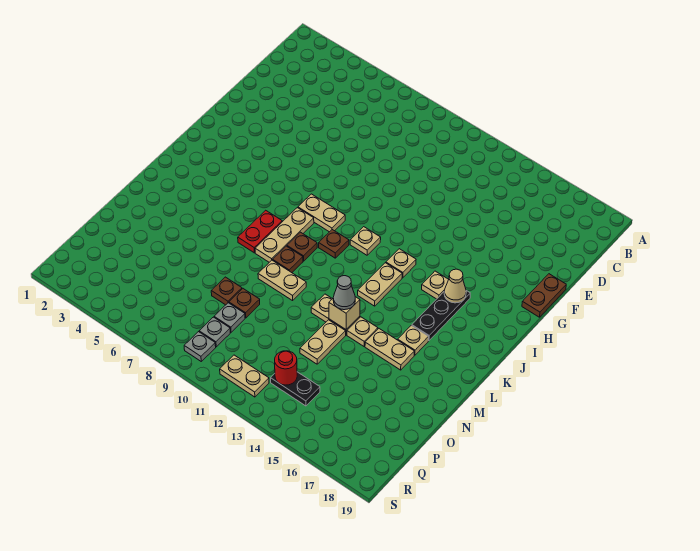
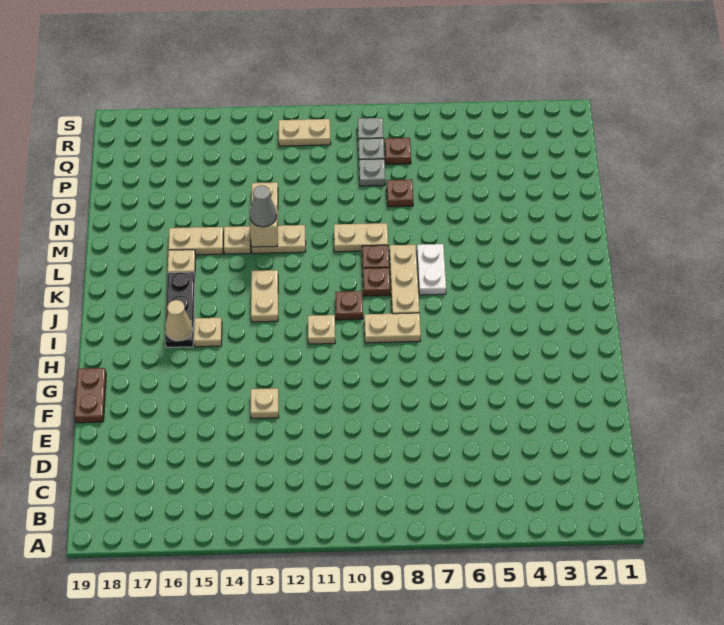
tan 1x1 plate [386,249,416,278] -> tan 1x1 plate moved to [251,388,279,419]
red 1x2 plate [238,210,282,253] -> white 1x2 plate [417,244,446,295]
brown 1x1 plate [229,289,260,318] -> brown 1x1 plate moved to [385,138,411,164]
black 1x2 plate [271,372,320,406] -> none
red 1x1 round brick [275,351,297,385] -> none

